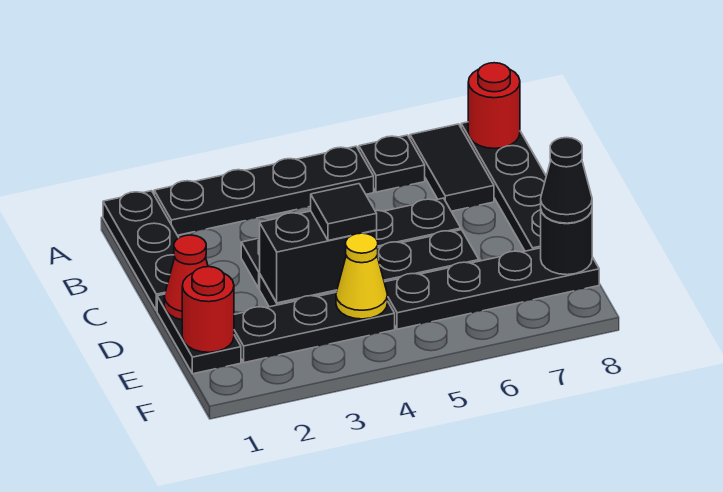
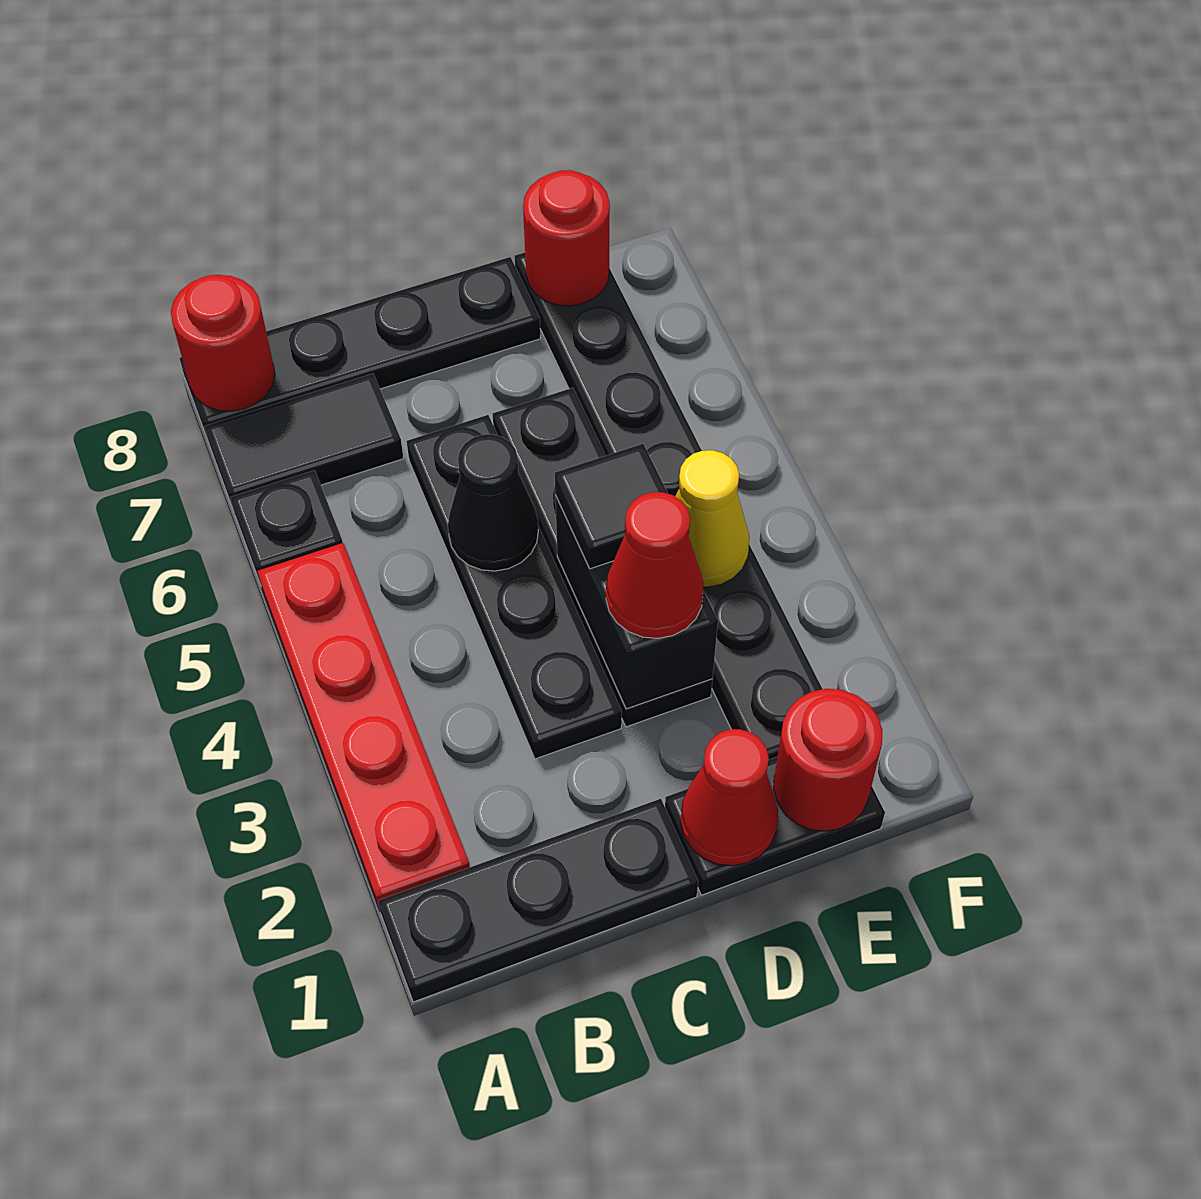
black 1x4 plate [154,146,374,235] -> red 1x4 plate [257,543,470,910]
none -> red 1x1 cone [606,492,704,638]
black 1x1 round brick [541,210,592,275] -> red 1x1 round brick [523,170,610,306]
black 1x1 cone [541,138,592,223] -> black 1x1 cone moved to [448,434,538,571]

